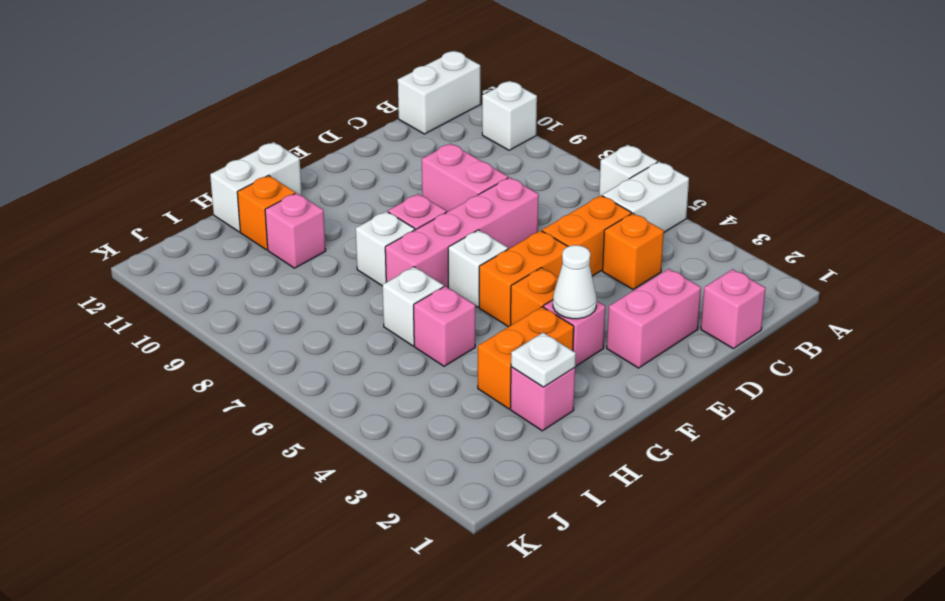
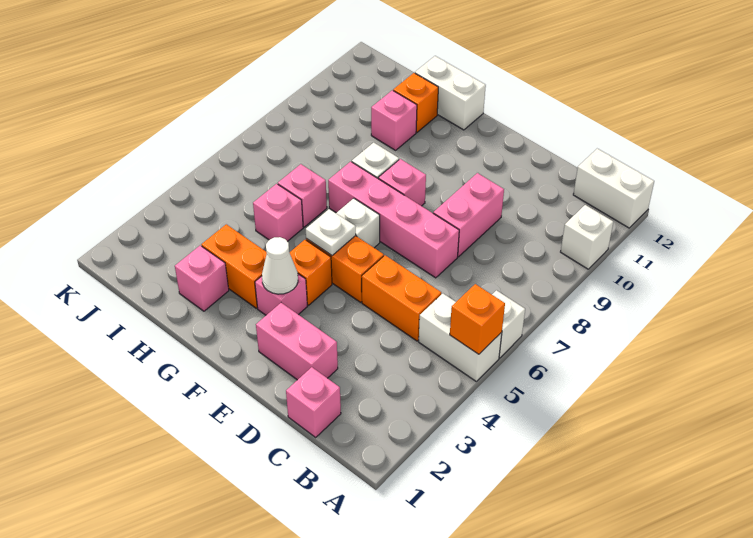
orange 1x1 brick [603,213,664,290] -> orange 1x1 brick moved to [450,284,505,354]
white 1x1 plate [511,333,576,387] -> white 1x1 plate moved to [306,209,356,255]
white 1x1 brick [383,267,444,346] -> pink 1x1 brick [278,164,327,227]

